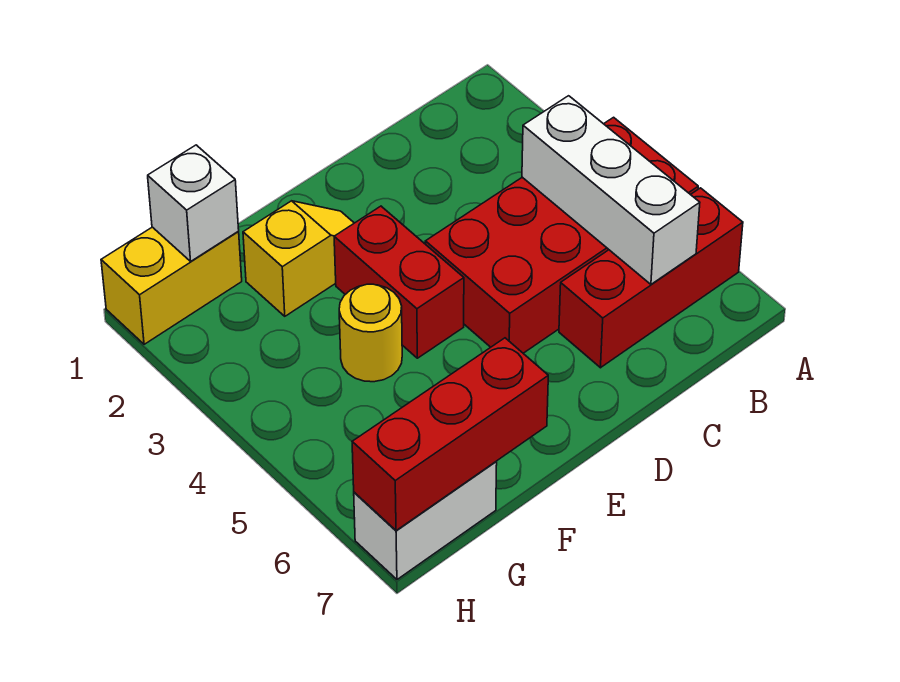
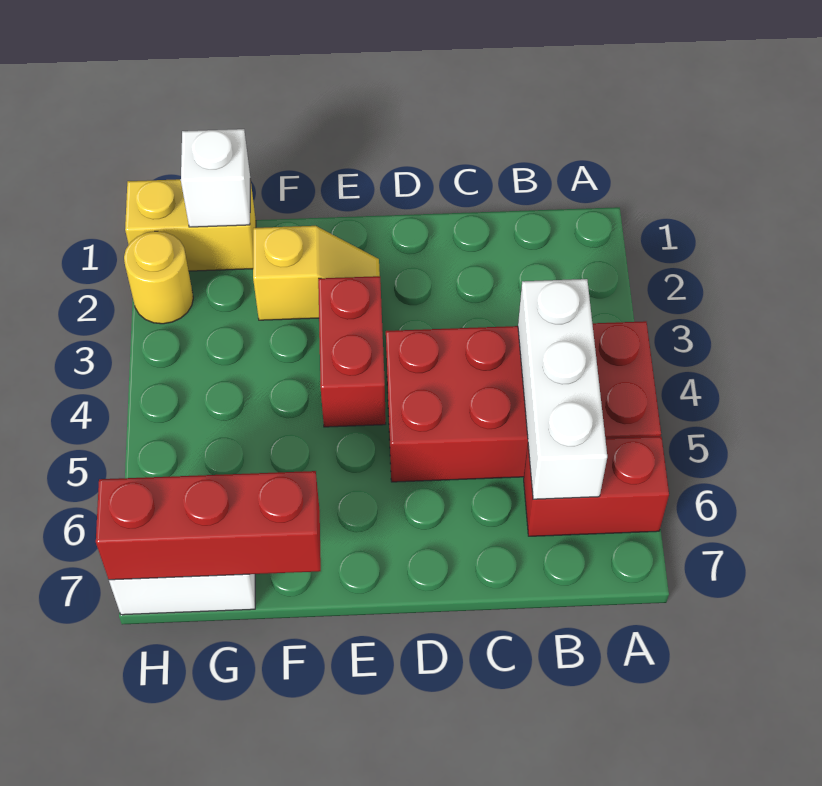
red 1x3 brick [559,188,743,368] -> red 1x2 brick [524,437,669,536]
yellow 1x1 round brick [339,284,402,382] -> yellow 1x1 round brick moved to [124,231,193,324]

